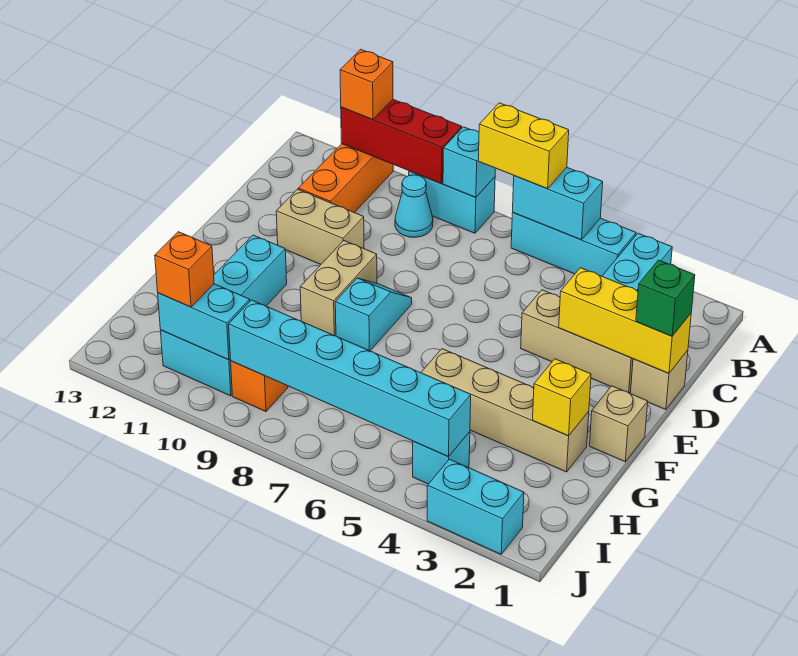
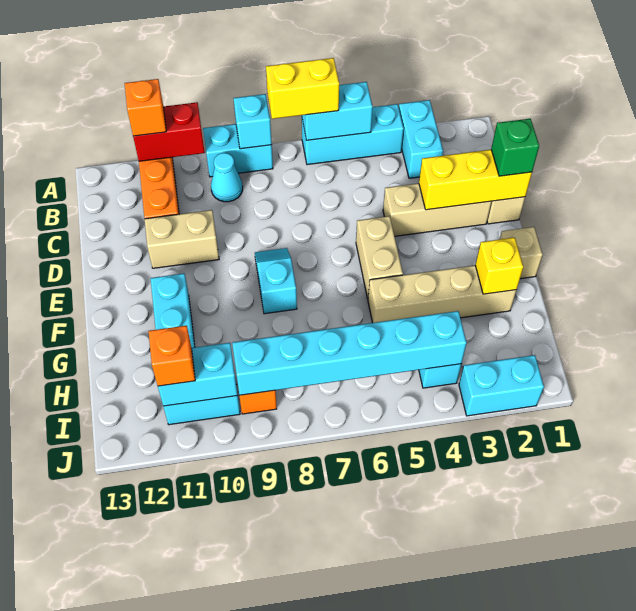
red 1x3 brick [341,99,462,183] -> red 1x2 brick [133,102,205,161]
tan 1x2 brick [300,241,377,336] -> tan 1x2 brick moved to [356,216,403,299]

